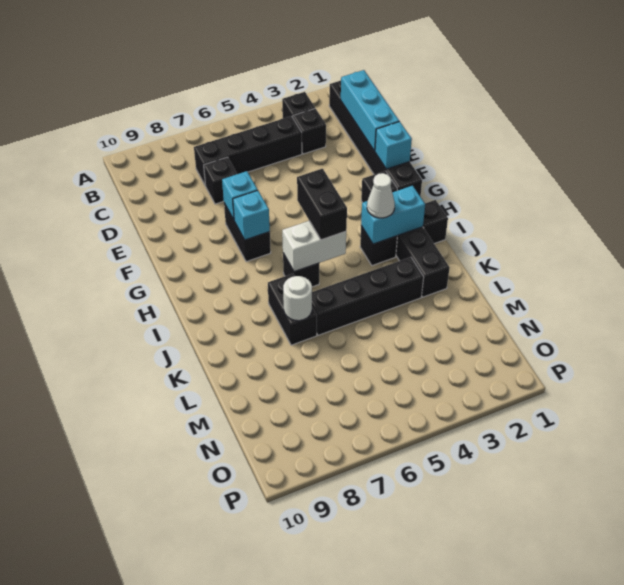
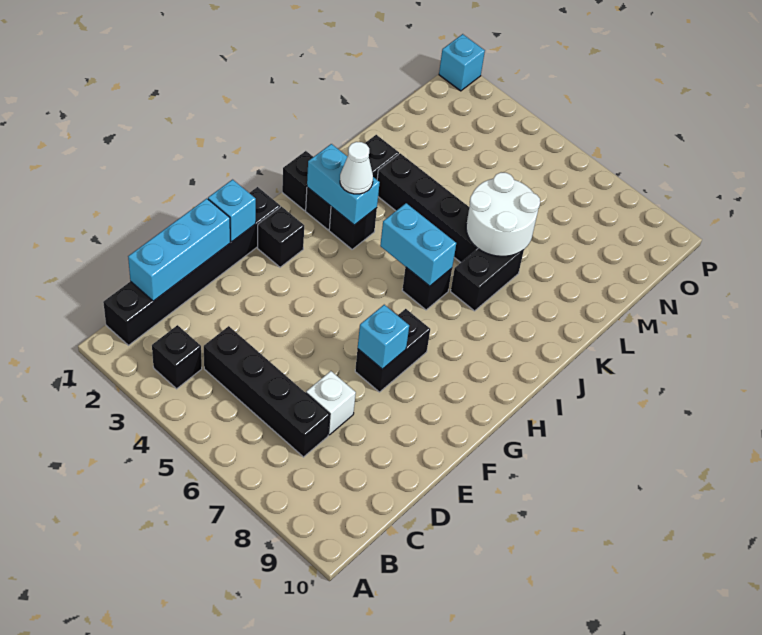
black 1x1 brick [293,109,326,154] -> none
black 1x1 brick [204,157,237,204] -> white 1x1 brick [306,371,356,435]
cyan 1x1 brick [233,191,270,240] -> cyan 1x1 brick moved to [439,34,485,91]
black 1x2 brick [297,169,347,240] -> none
white 1x2 brick [282,221,346,272] -> cyan 1x2 brick [380,203,456,286]
white 1x1 round brick [283,276,312,321] -> white 2x2 round brick [466,173,540,256]

